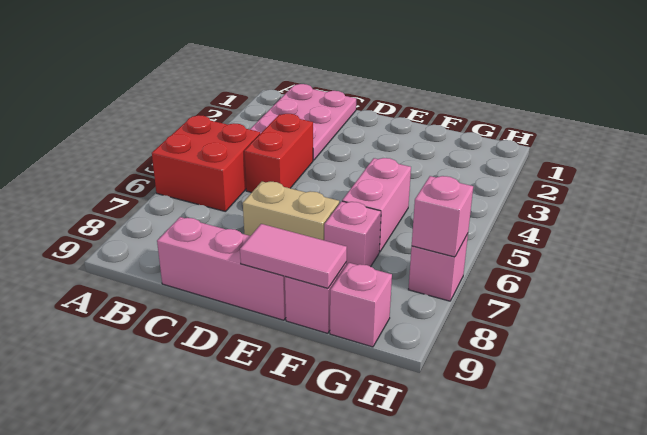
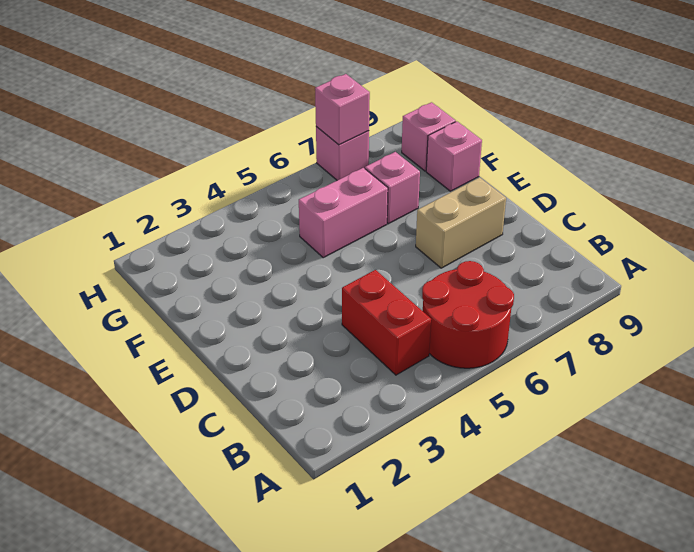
red 2x2 brick [152,115,260,212] -> red 2x2 round brick [422,261,514,368]
pink 2x3 plate [250,84,356,160] -> none
red 1x2 brick [244,114,313,192] -> red 1x2 brick turned to [342,270,431,375]
pink 1x3 brick [157,217,286,320] -> none
tan 1x2 brick [243,182,339,240] -> tan 1x2 brick turned to [416,177,506,268]
pink 1x2 tile [240,224,347,288] -> none

